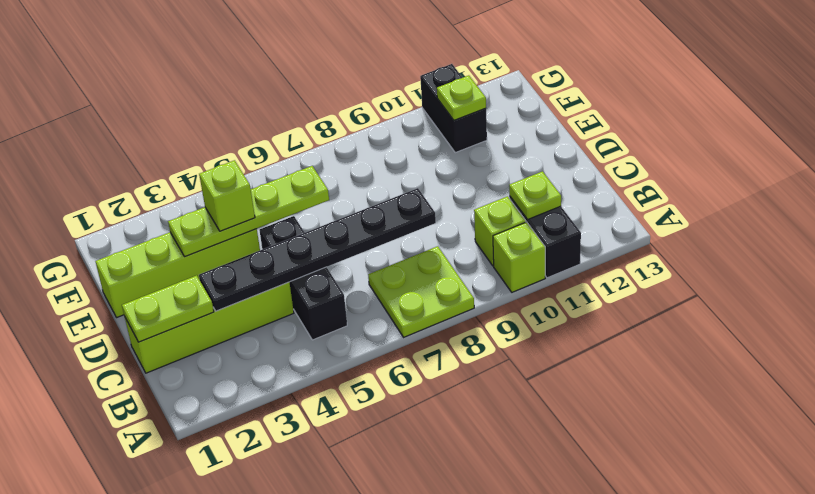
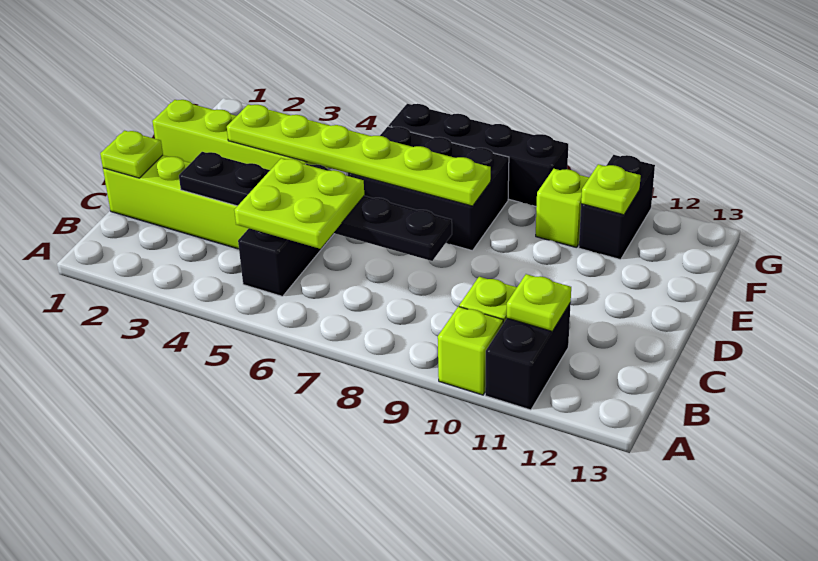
lime 2x2 plate [368,246,474,337] -> lime 2x2 plate moved to [234,158,364,249]
lime 1x2 plate [122,275,214,342] -> lime 1x1 plate [100,131,163,178]
lime 1x4 plate [168,166,329,257] -> lime 1x6 plate [227,104,491,206]
lime 1x1 brick [199,160,255,231] -> lime 1x1 brick moved to [536,169,589,248]
none -> black 2x3 brick [348,126,509,251]
none -> black 1x4 brick [389,104,568,207]

